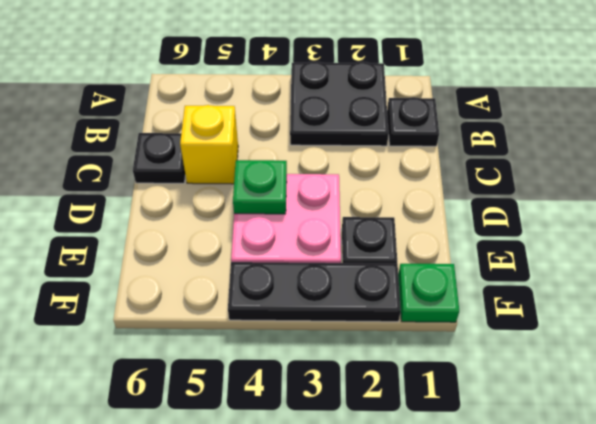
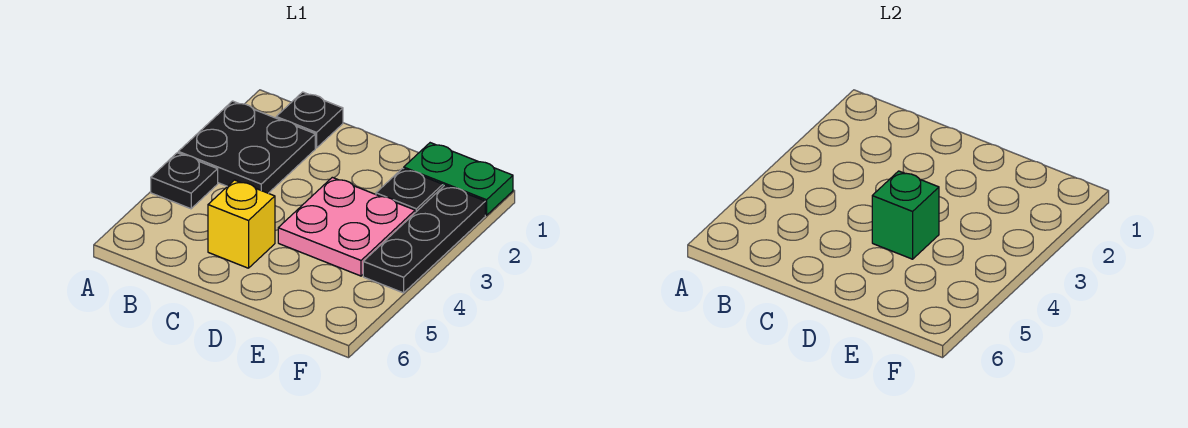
black 1x1 plate [133,133,185,183] -> black 1x1 plate moved to [151,153,218,209]
green 1x1 plate [233,160,287,214] -> green 1x1 brick [872,171,939,259]
green 1x1 plate [398,264,459,322] -> green 1x2 plate [404,143,513,215]

